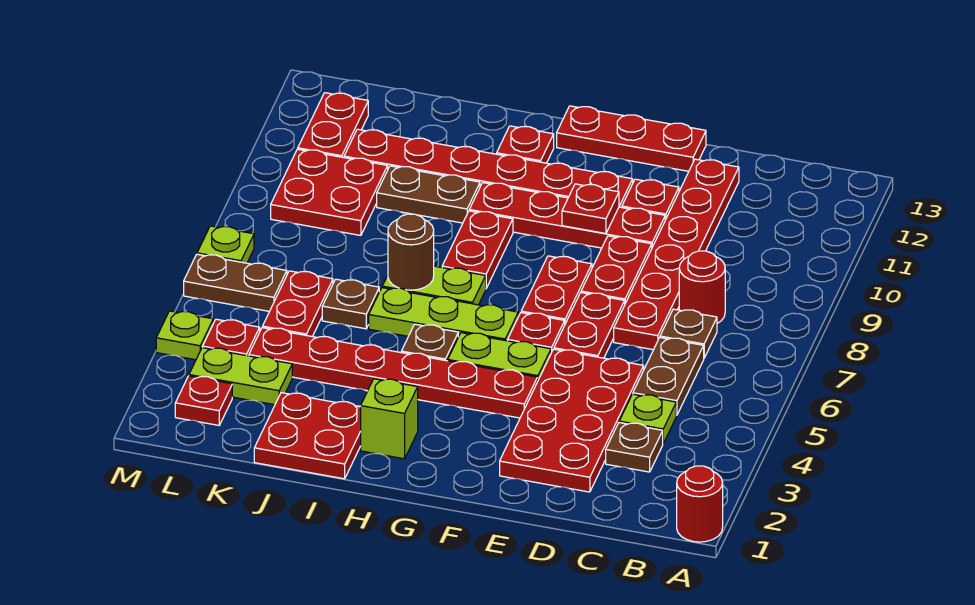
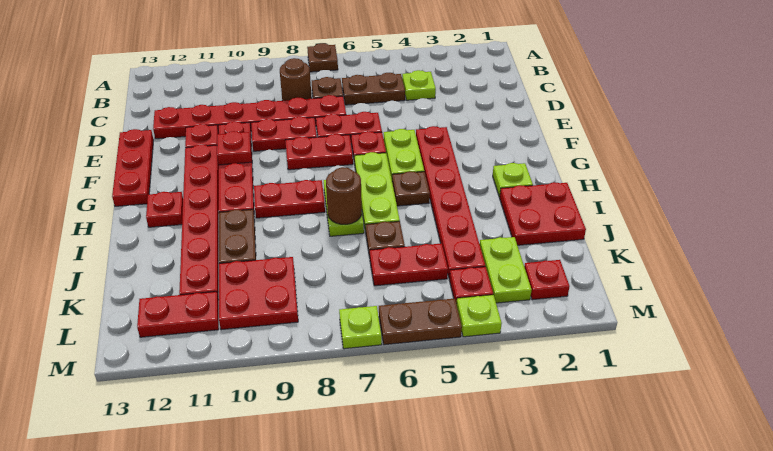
red 1x1 round brick [677,466,723,542] -> none
brown 1x1 plate [606,423,663,472] -> brown 1x1 plate moved to [307,43,338,72]
red 1x1 round brick [679,251,725,323] -> brown 1x1 round brick [280,58,312,101]
red 2x4 plate [500,349,644,492] -> none
lime 1x1 brick [361,379,418,459] -> lime 1x1 plate [493,163,533,197]
brown 1x2 plate [184,254,287,311] -> brown 1x2 plate turned to [379,298,462,345]

